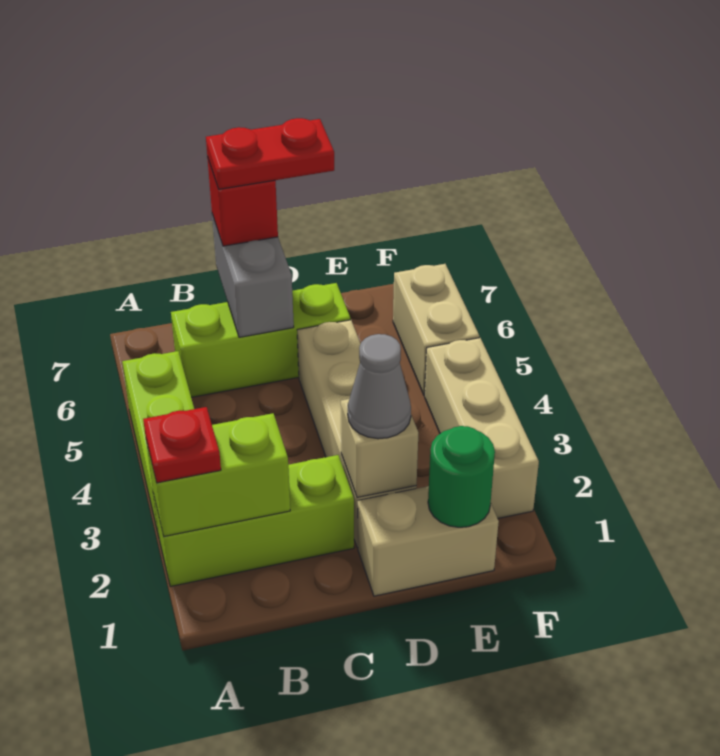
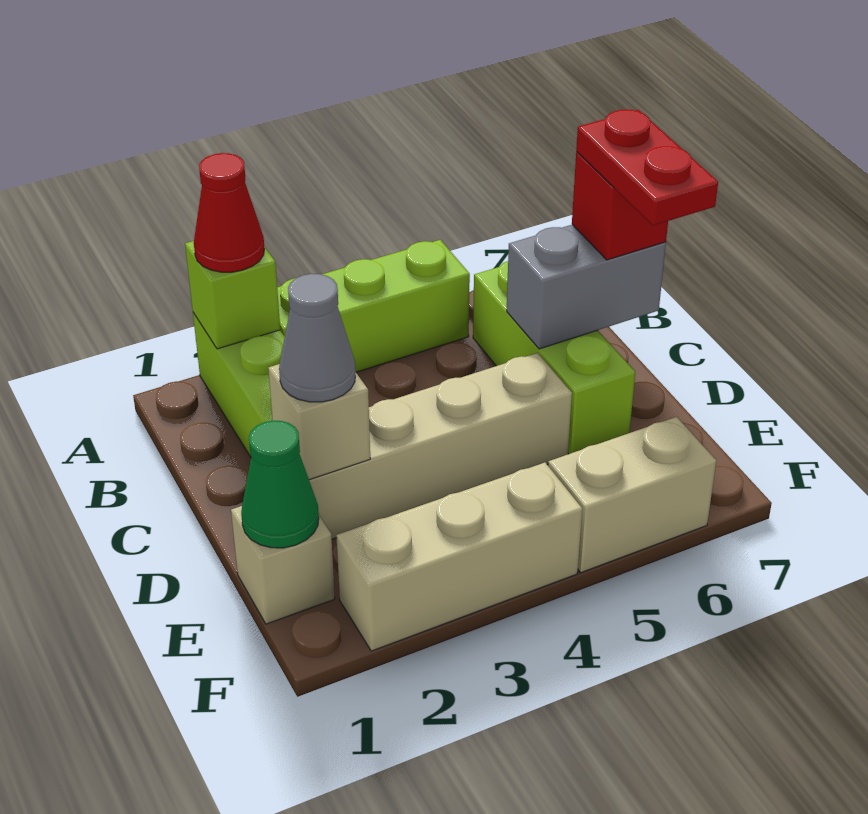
lime 1x2 brick [146,413,290,536] -> lime 1x1 brick [185,241,280,349]
red 1x1 plate [143,407,221,483] -> red 1x1 cone [194,153,264,272]
tan 1x2 brick [358,486,499,596] -> tan 1x1 brick [231,506,335,624]
green 1x1 round brick [428,426,495,527] -> green 1x1 cone [241,421,319,548]

